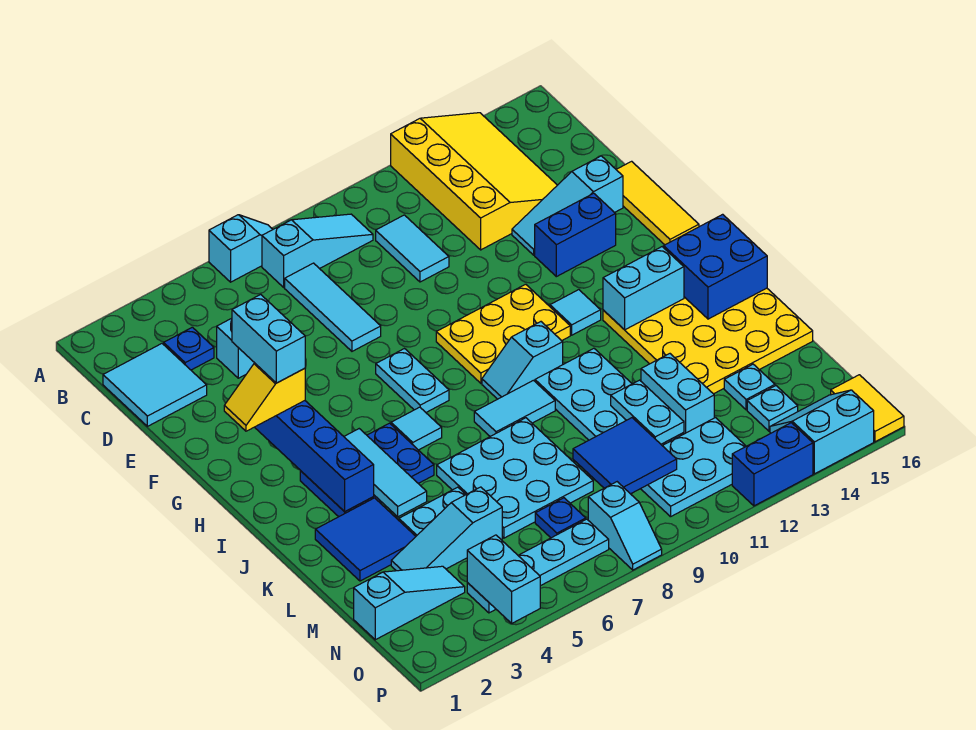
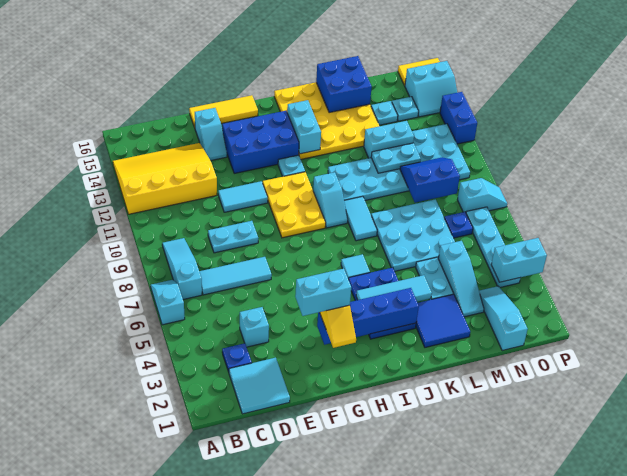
cyan 1x2 tile [376,215,449,282] -> cyan 1x2 tile moved to [218,181,268,212]
cyan 1x3 slope [512,156,623,255] -> cyan 1x2 slope [195,108,227,161]
blue 1x2 brick [535,193,616,277] -> blue 2x3 brick [222,111,299,173]
cyan 1x2 plate [376,349,449,412] -> cyan 1x2 plate moved to [208,221,258,253]
cyan 1x1 tile [550,290,601,335] -> cyan 1x1 plate [278,155,305,177]
blue 2x2 brick [664,214,767,319] -> blue 2x2 brick moved to [316,56,372,113]
blue 2x2 tile [573,418,677,494] -> blue 2x2 slope [400,157,460,203]
cyan 2x2 slope [770,390,874,474] -> cyan 2x2 slope turned to [405,61,457,117]

